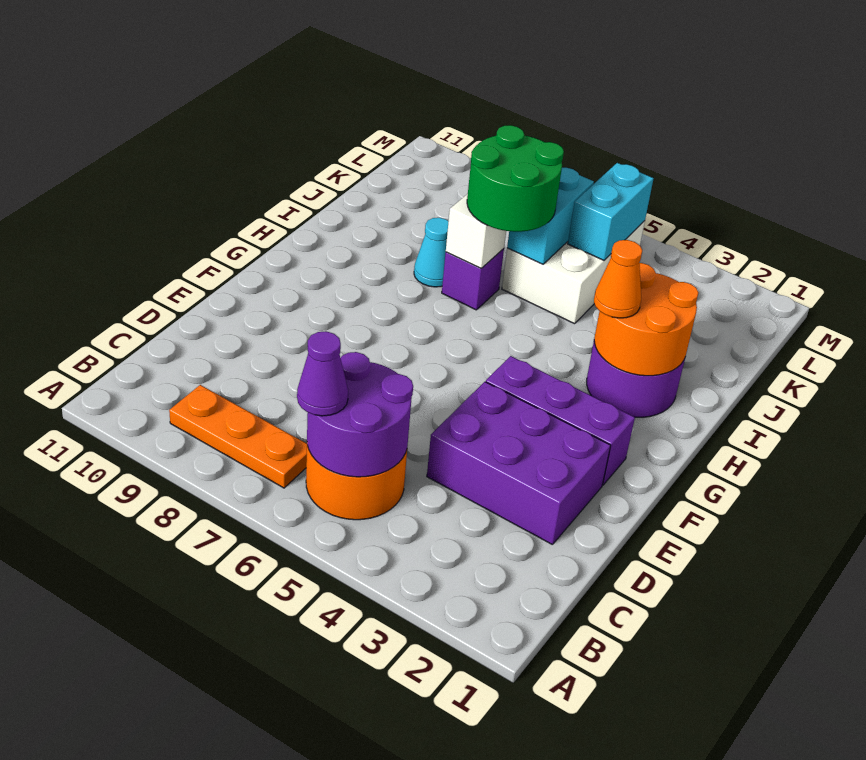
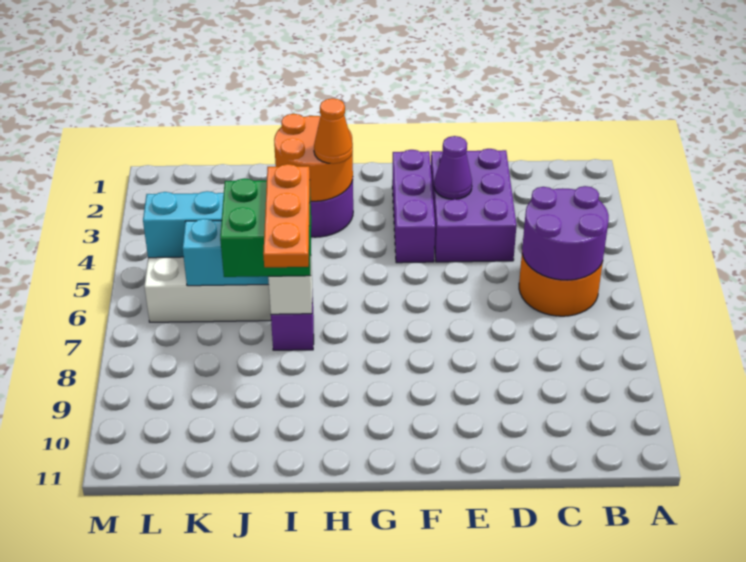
purple 1x1 cone [297,331,348,416] -> purple 1x1 cone moved to [434,136,472,199]
orange 1x3 plate [169,385,307,488] -> orange 1x3 plate moved to [263,164,310,267]
green 2x2 round brick [467,125,564,232] -> green 2x2 brick [220,178,311,277]
cyan 1x1 cone [414,218,449,287] -> none

